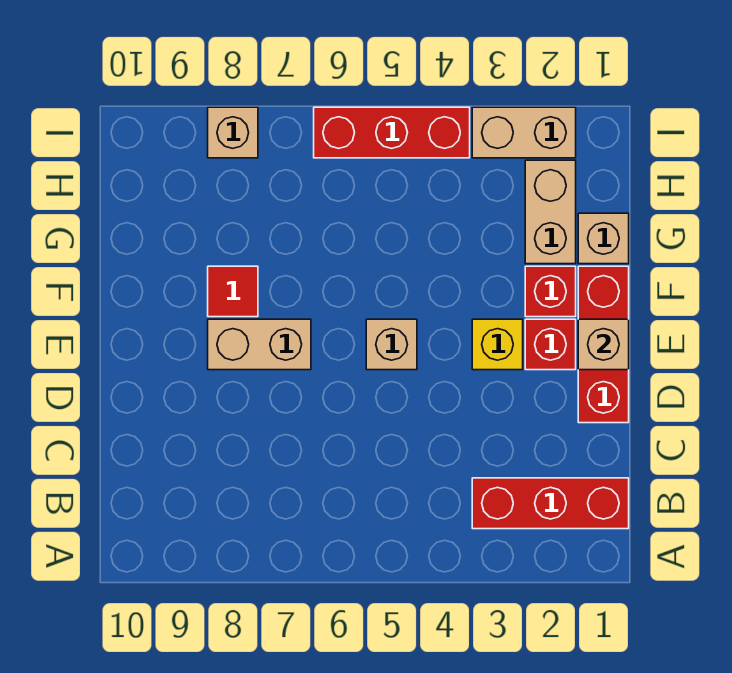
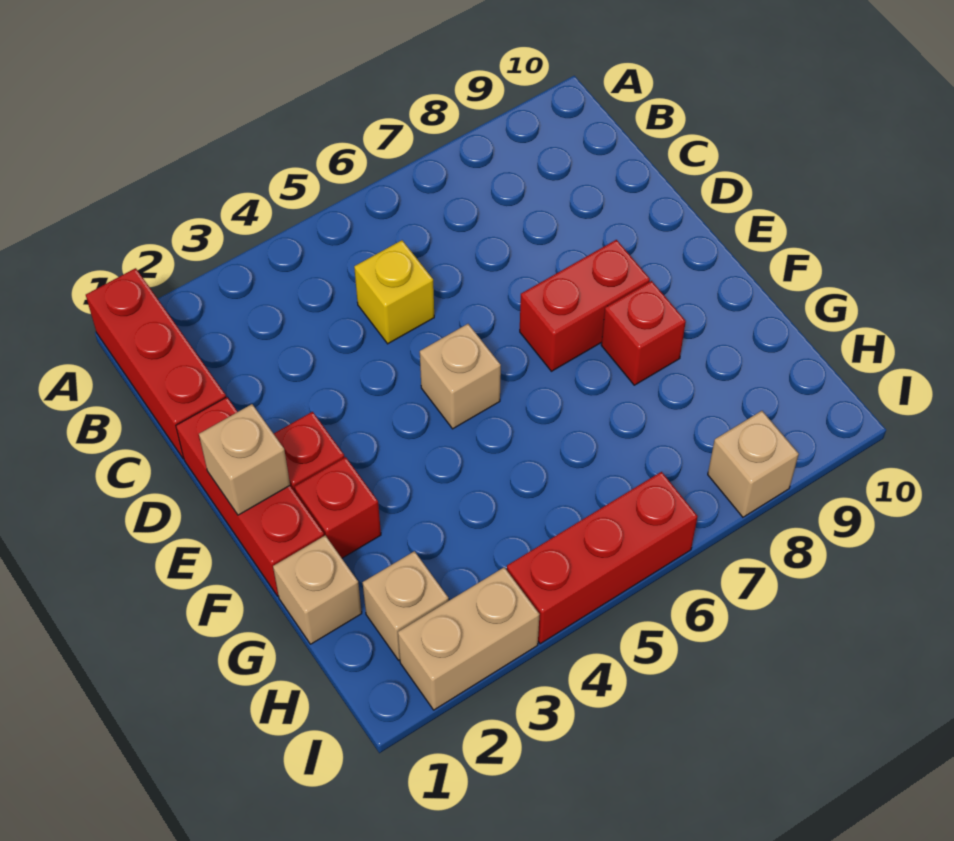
red 1x3 brick [472,478,629,529] -> red 1x3 brick turned to [86,268,226,459]
yellow 1x1 brick [472,319,523,370] -> yellow 1x1 brick moved to [354,240,434,344]
tan 1x2 brick [208,319,311,370] -> red 1x2 brick [520,240,650,371]
red 1x1 tile [208,266,258,317] -> red 1x1 brick [601,281,686,385]
tan 1x2 brick [525,160,576,264] -> tan 1x1 brick [363,551,449,660]

